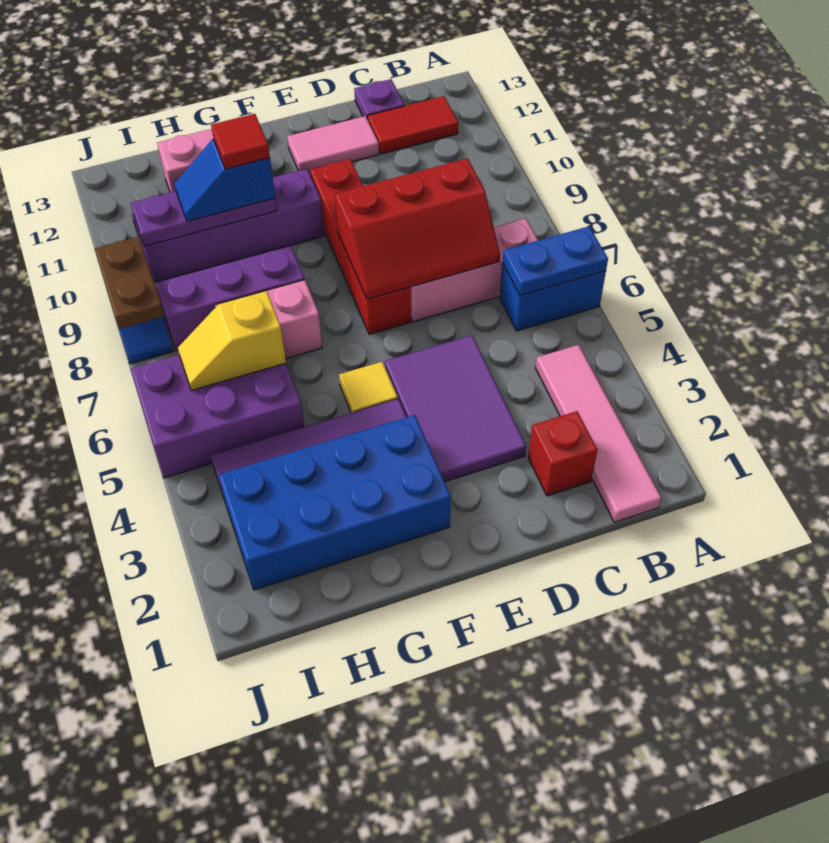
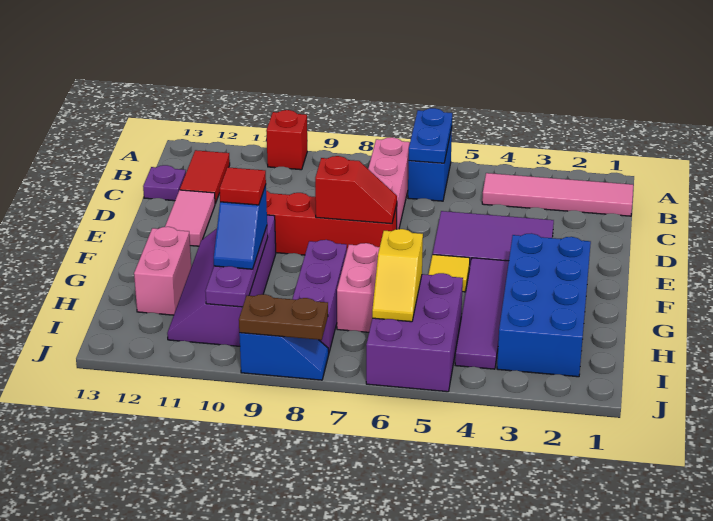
red 1x1 brick [528,411,597,496] -> red 1x1 brick moved to [266,110,307,170]
red 2x3 slope [335,158,500,299] -> red 1x2 slope [315,156,397,224]

